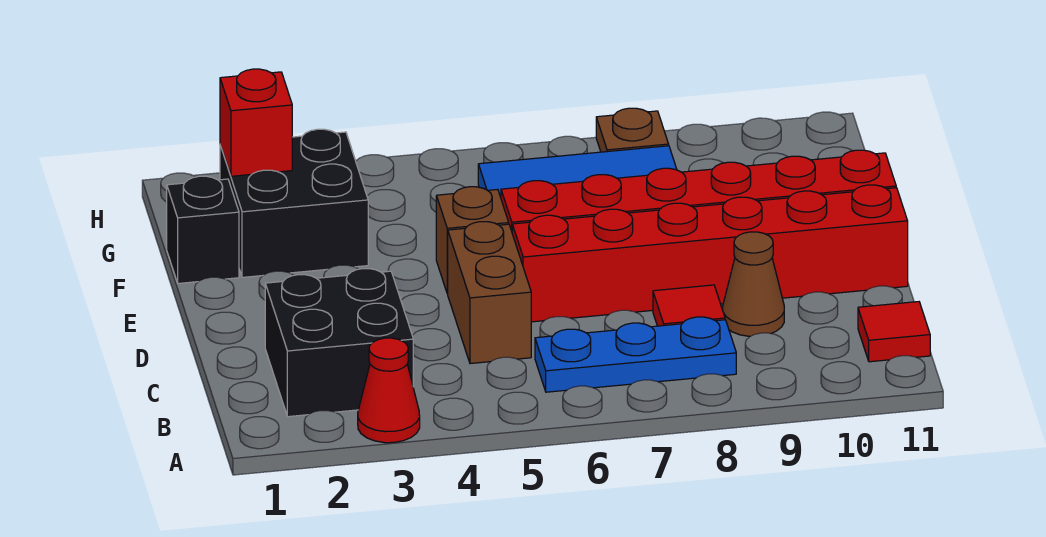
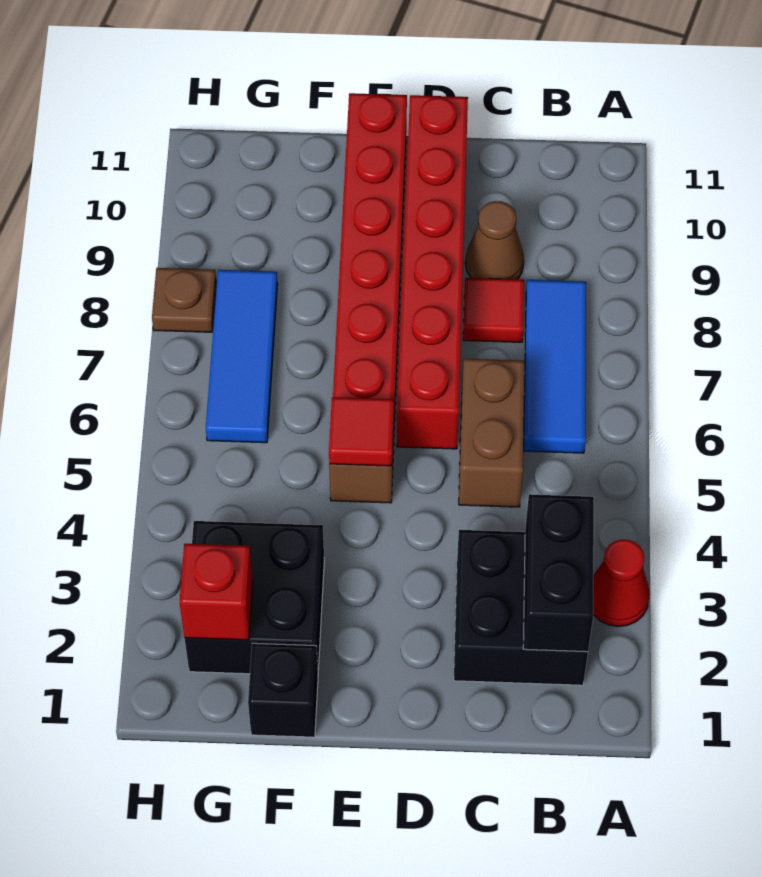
none -> black 1x2 brick [523,494,594,652]
blue 1x3 plate [535,317,736,392] -> blue 1x3 tile [524,280,586,453]
red 1x1 tile [858,302,930,362] -> red 1x1 tile moved to [329,397,394,466]
brown 1x2 brick [448,222,531,364] -> brown 1x2 brick turned to [459,359,525,507]

